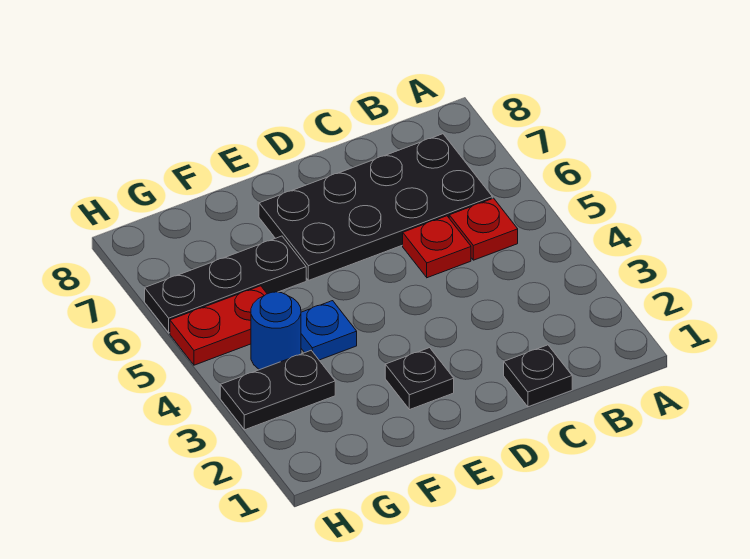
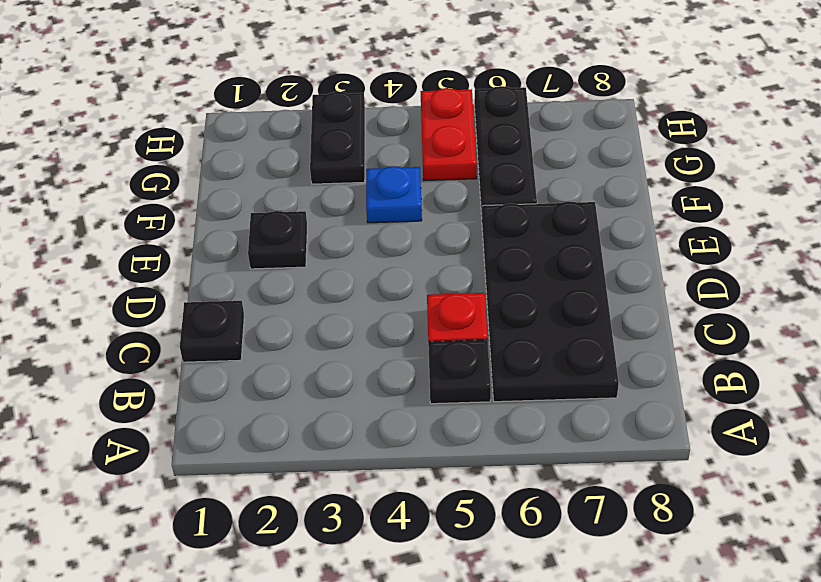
red 1x1 plate [449,198,518,260] -> black 1x1 plate [428,340,491,404]
blue 1x1 round brick [251,292,301,370] -> none

